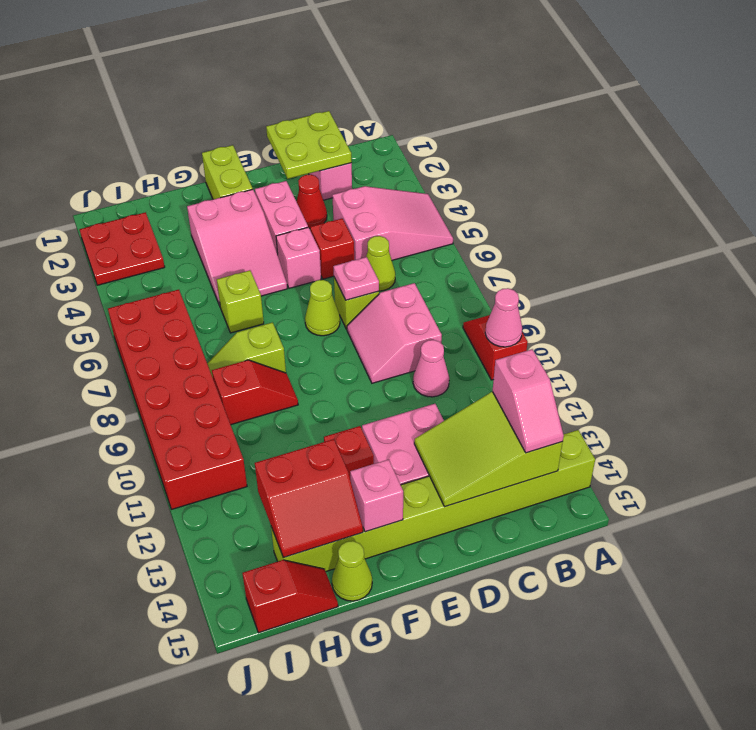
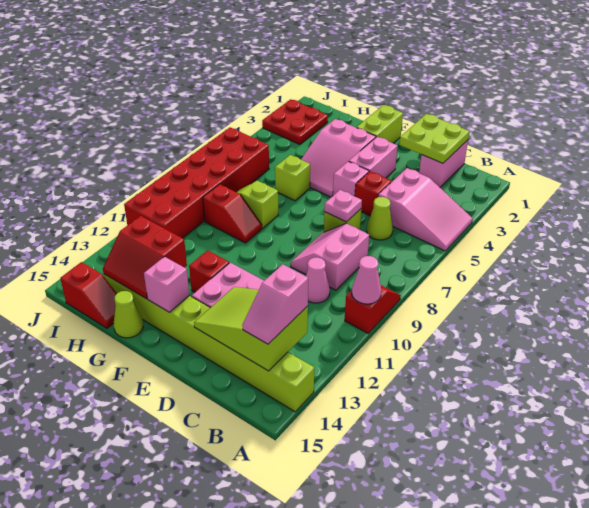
red 1x1 cone [297,175,327,228] -> none
lime 1x1 cone [305,280,340,336] -> none

